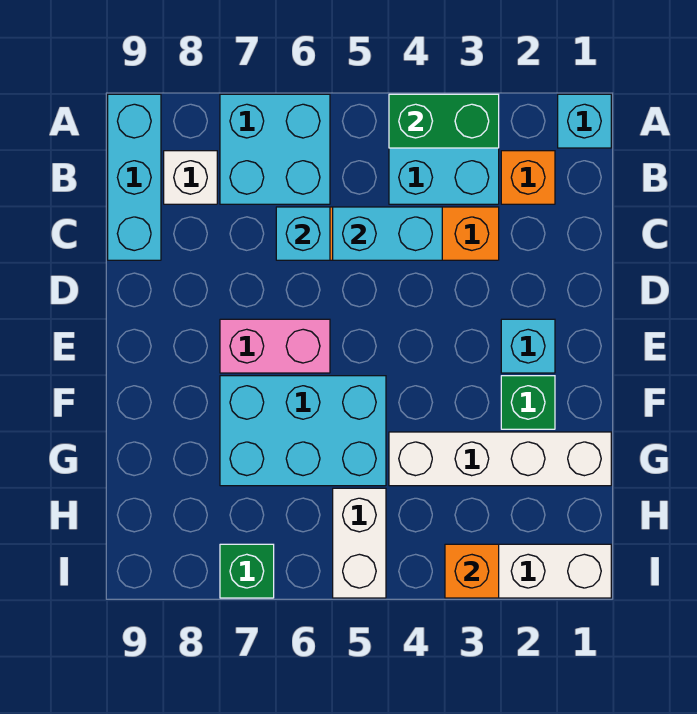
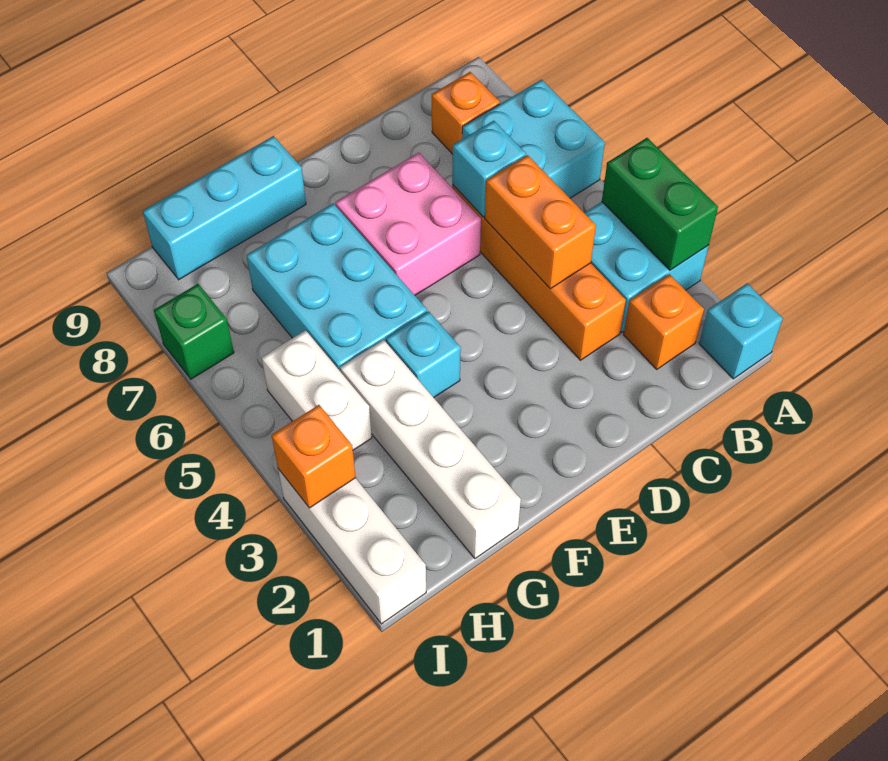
cyan 1x3 brick [108,94,161,260] -> cyan 1x3 brick moved to [143,136,306,280]
white 1x1 brick [164,151,217,204] -> orange 1x1 brick [432,72,500,154]
cyan 1x2 brick [333,207,442,260] -> orange 1x2 brick [485,155,596,289]
cyan 1x1 brick [501,319,555,373] -> cyan 1x1 brick moved to [386,311,461,398]
pink 1x2 brick [220,319,330,373] -> pink 2x2 brick [335,153,481,295]
green 1x1 brick [501,376,555,429] -> none
white 1x2 brick [333,488,386,598] -> white 1x2 brick turned to [262,330,372,450]

